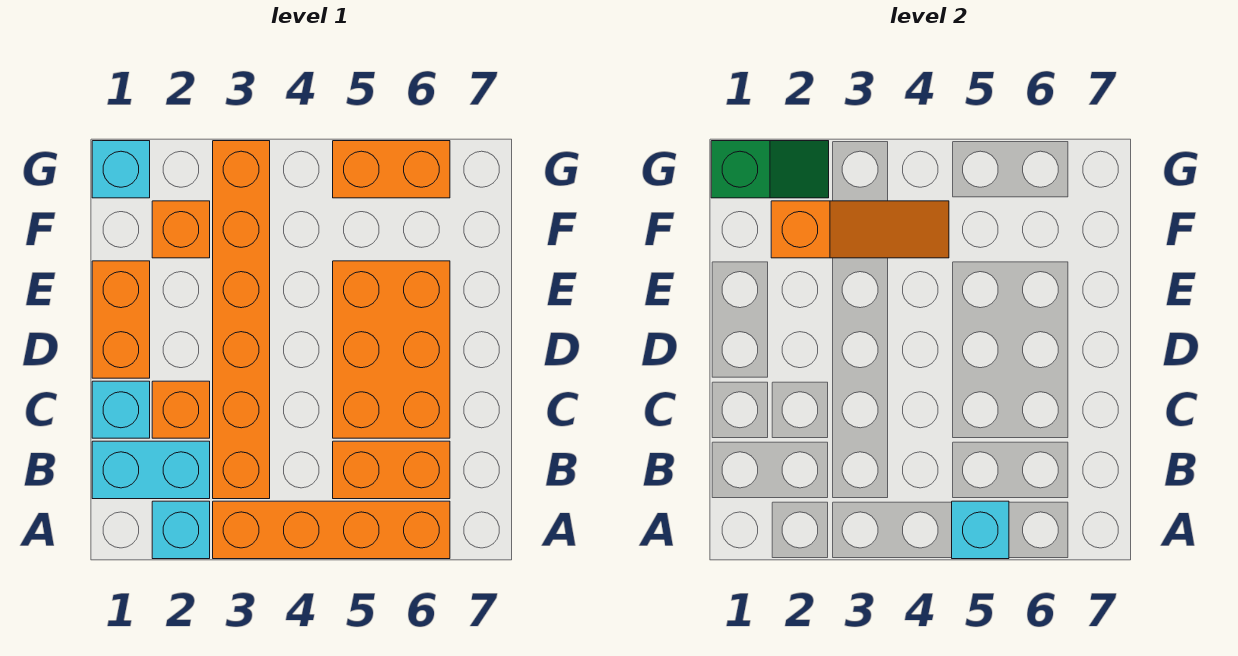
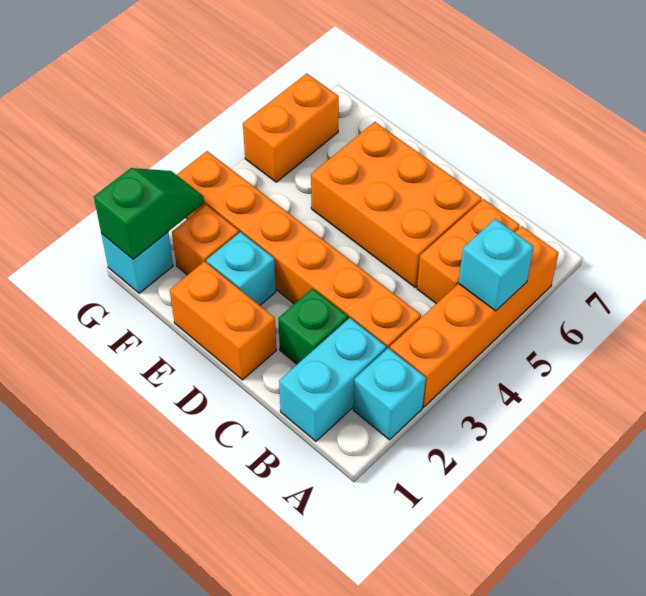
cyan 1x1 brick [92,381,150,438] -> cyan 1x1 brick moved to [206,232,276,305]
orange 1x1 brick [152,381,210,438] -> green 1x1 brick [278,288,348,364]
orange 1x3 slope [771,201,949,258] -> none

